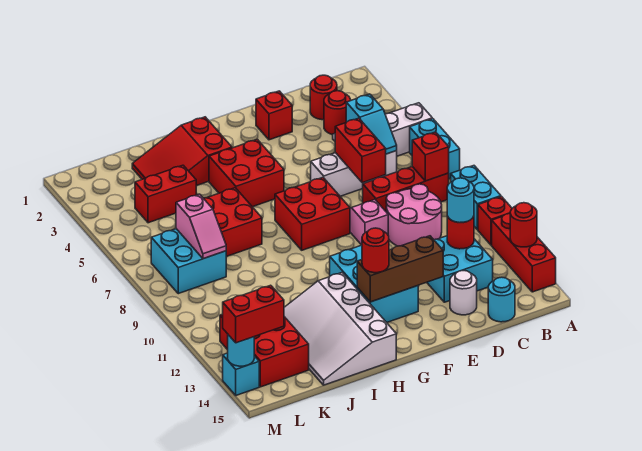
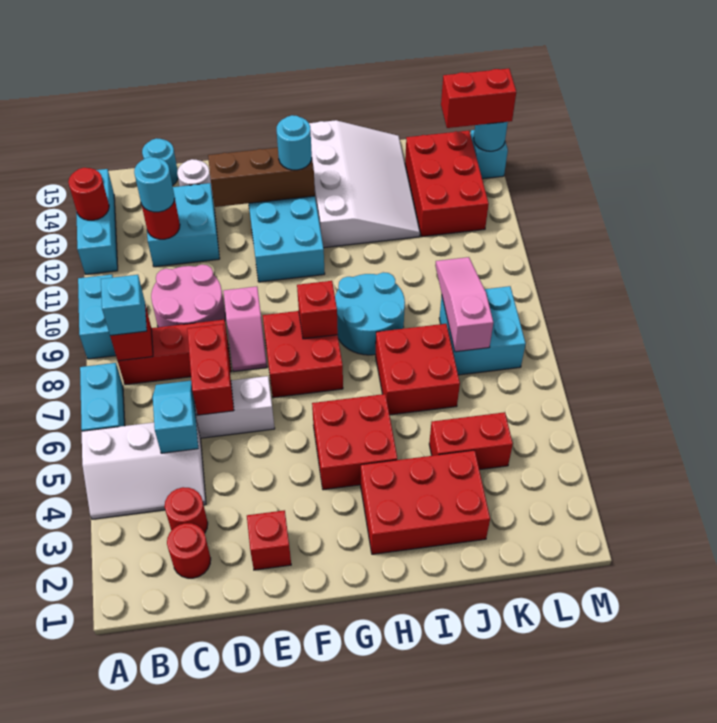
red 1x1 brick [478,197,512,245] -> red 1x1 brick moved to [297,281,338,339]
red 1x3 brick [492,214,556,292] -> cyan 1x3 brick [77,169,118,275]
none -> cyan 1x1 brick [101,275,147,335]
red 1x1 round brick [362,228,389,273] -> cyan 1x1 round brick [277,115,312,170]
red 2x3 slope [132,117,232,186] -> red 2x3 brick [361,450,490,554]
none -> cyan 2x2 round brick [335,272,405,355]
pink 1x2 slope [176,194,226,259] -> pink 1x3 slope [435,257,493,352]

